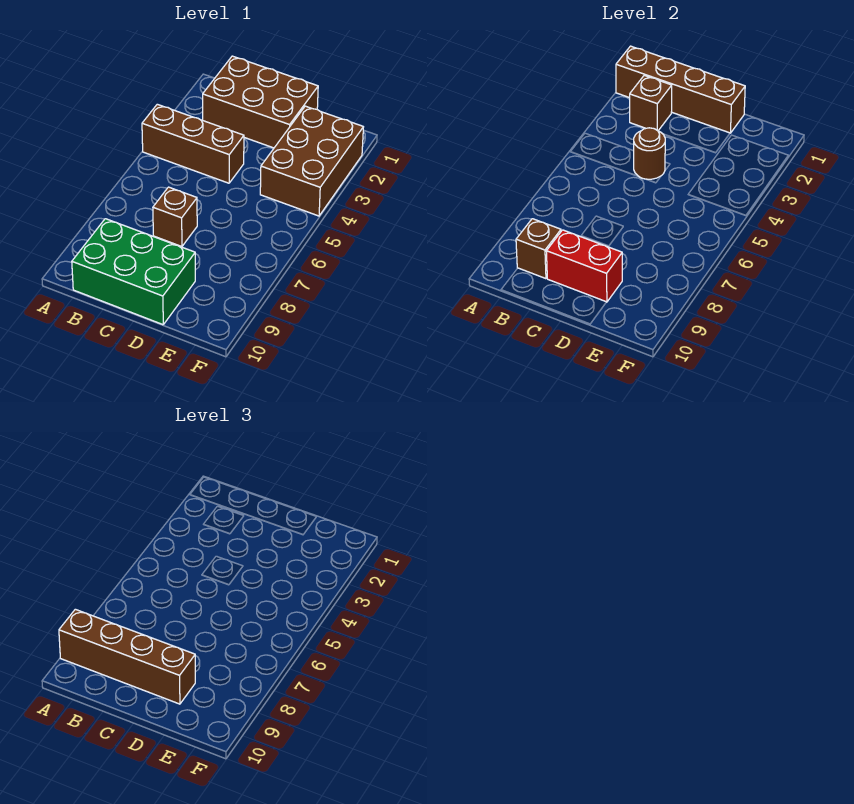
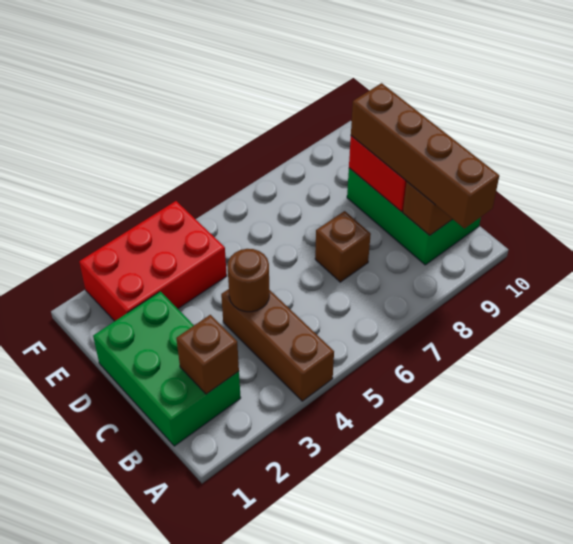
brown 1x4 brick [616,46,745,133] -> none
brown 2x3 brick [203,56,318,148] -> green 2x3 brick [93,292,241,446]
brown 2x3 brick [260,106,363,216] -> red 2x3 brick [79,201,227,321]

